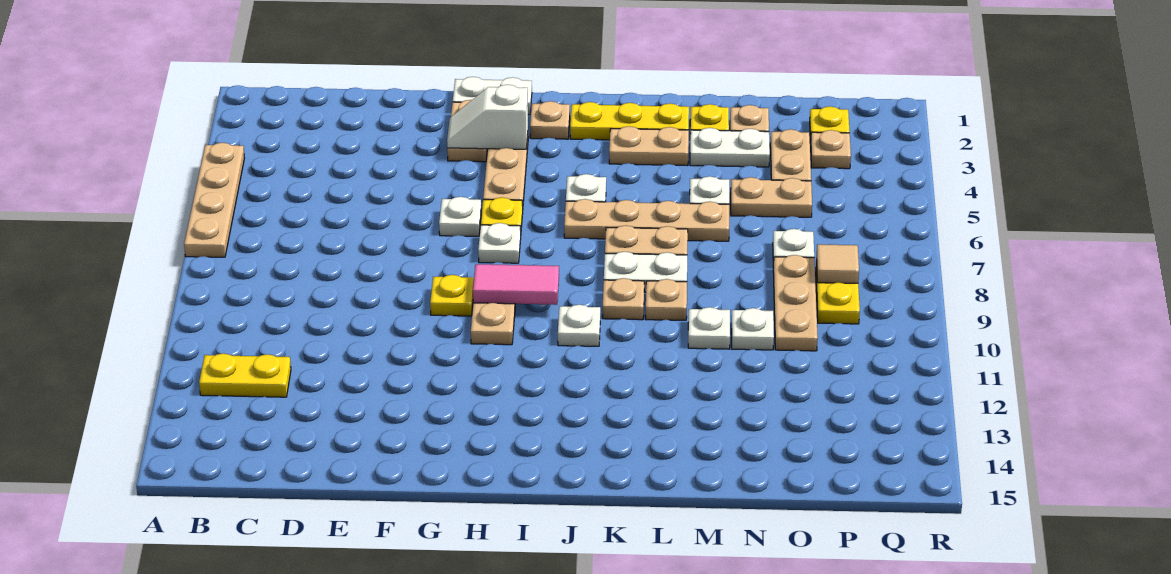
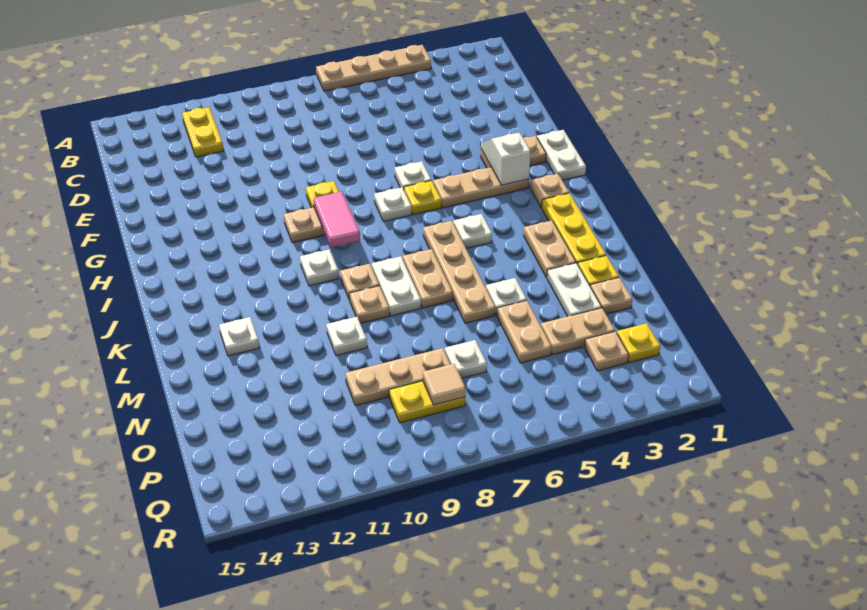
white 1x1 plate [732,308,774,350] -> white 1x1 plate moved to [219,317,259,356]

